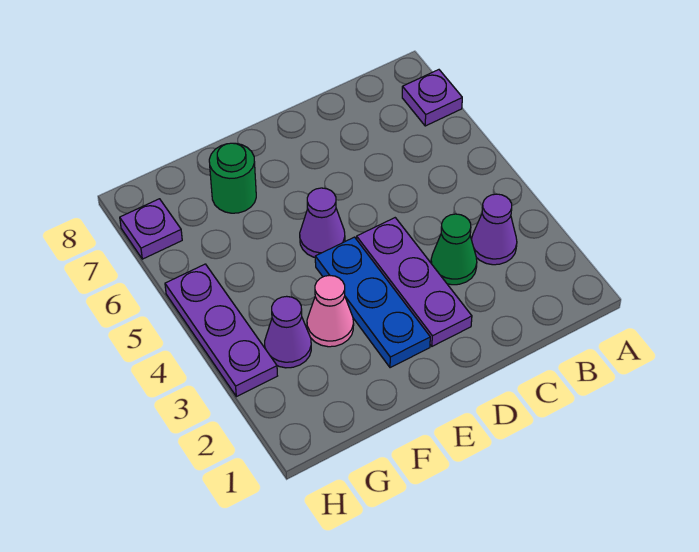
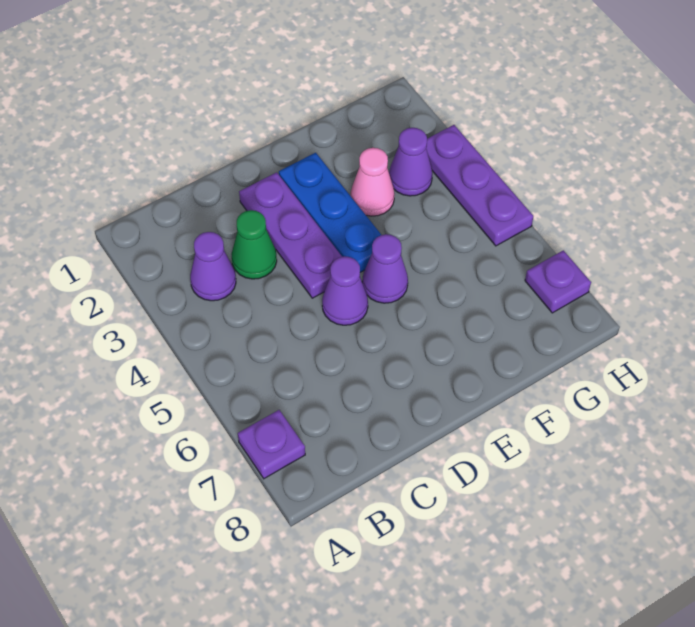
none -> purple 1x1 cone [322,256,368,325]
green 1x1 round brick [209,143,256,213] -> none

